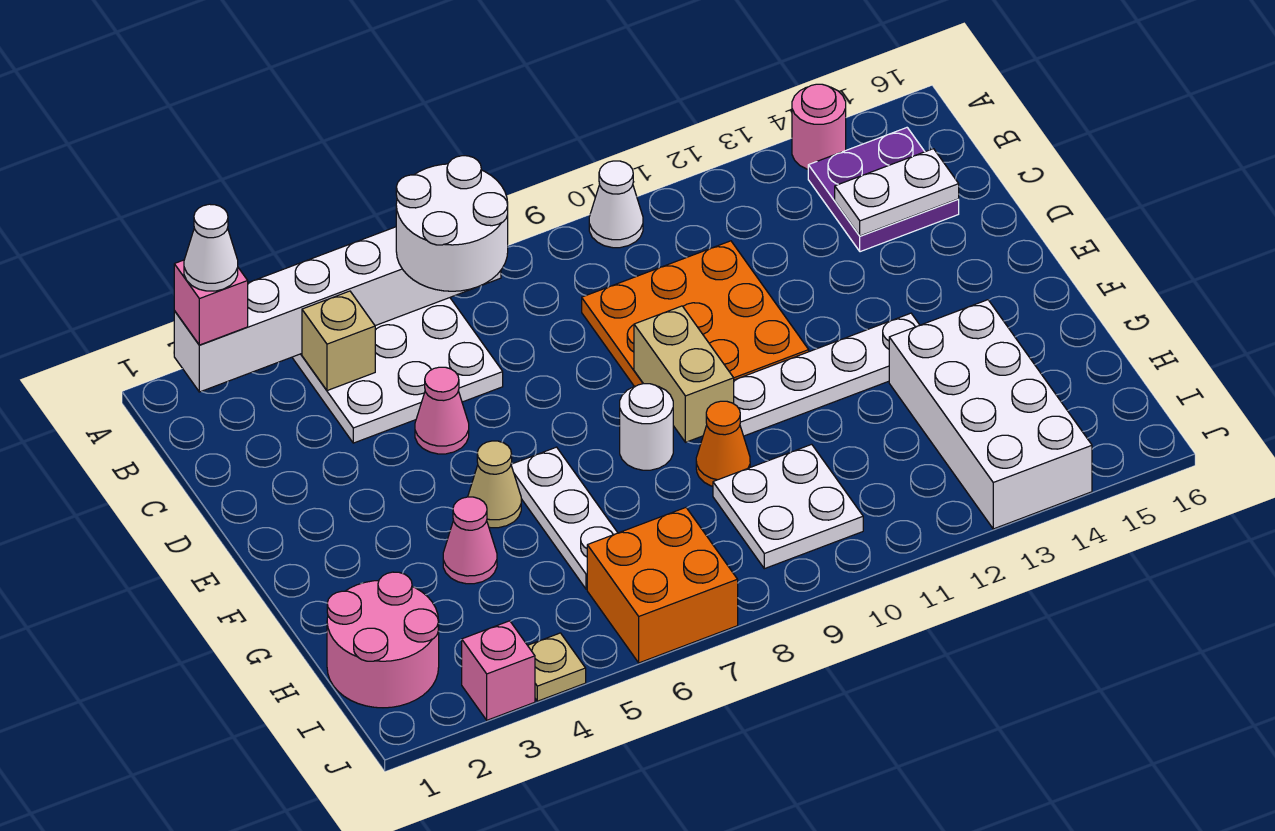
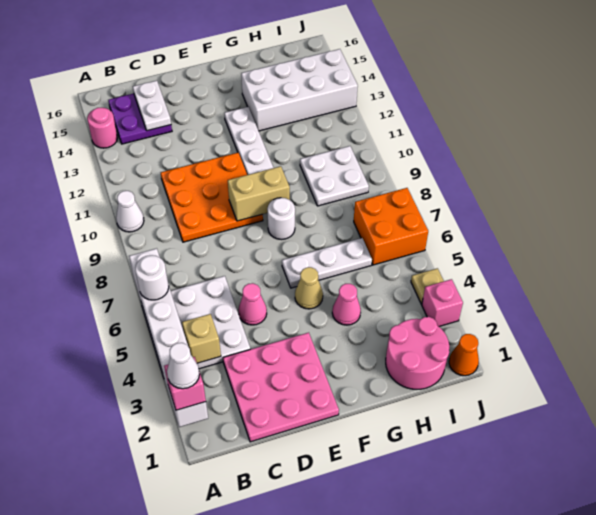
white 2x2 round brick [396,156,508,291] -> white 1x1 round brick [135,255,169,300]
none -> pink 3x3 plate [223,333,339,442]
orange 1x1 cone [696,401,750,486] -> orange 1x1 cone moved to [449,334,479,376]

